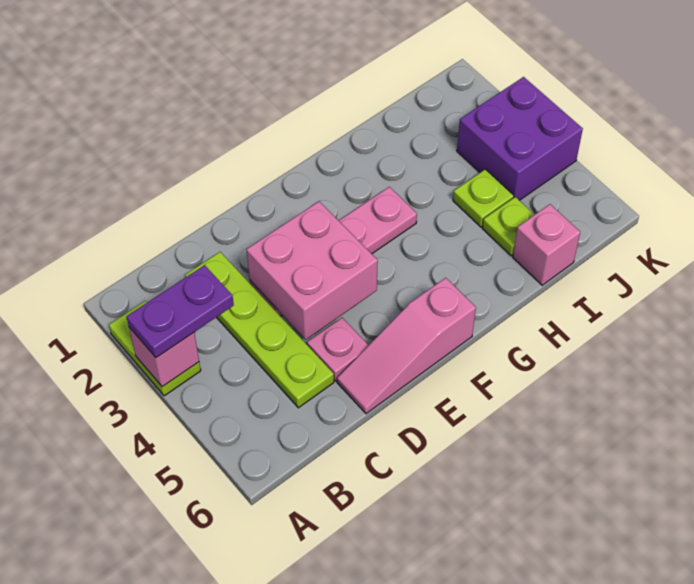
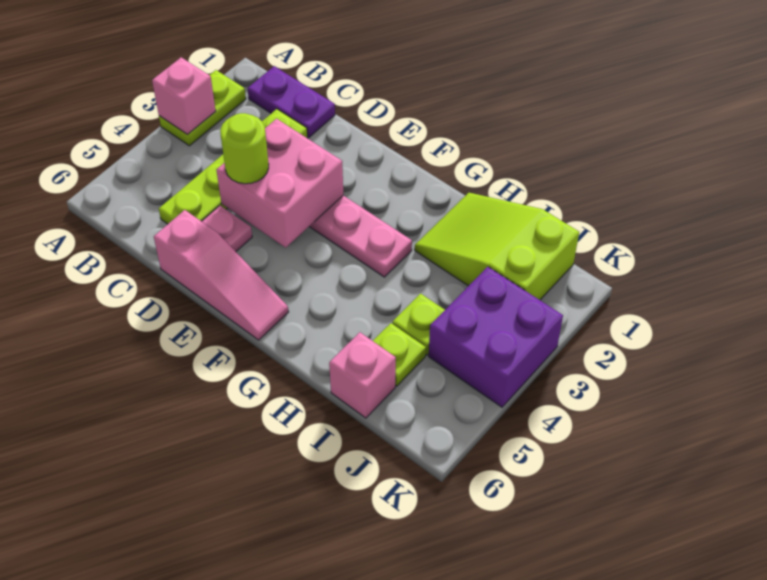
purple 1x2 plate [126,265,234,358] -> purple 1x2 plate moved to [247,66,335,138]
none -> lime 1x1 round brick [220,113,269,184]
pink 1x3 slope [337,278,476,414] -> pink 1x3 slope turned to [154,210,288,340]
none -> lime 2x3 slope [415,193,579,300]

